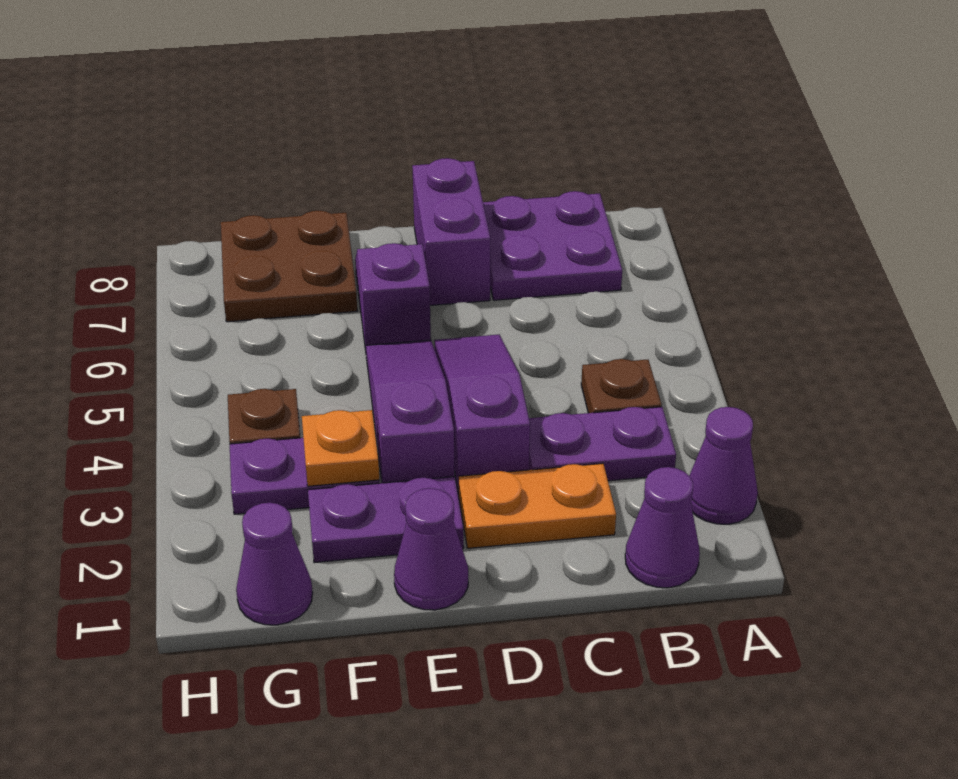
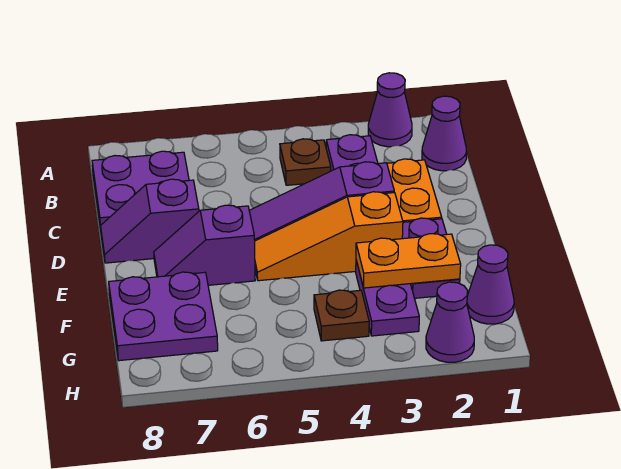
purple 1x2 brick [412,158,490,305] -> purple 1x2 slope [101,179,199,263]
purple 1x1 cone [394,488,468,610] -> purple 1x1 cone moved to [426,282,474,362]
purple 1x3 slope [366,340,455,483] -> orange 1x3 slope [255,192,403,281]
orange 1x1 plate [302,410,379,486] -> orange 1x2 plate [356,234,461,288]
brown 2x2 plate [221,211,357,322] -> purple 2x2 plate [109,272,218,361]

